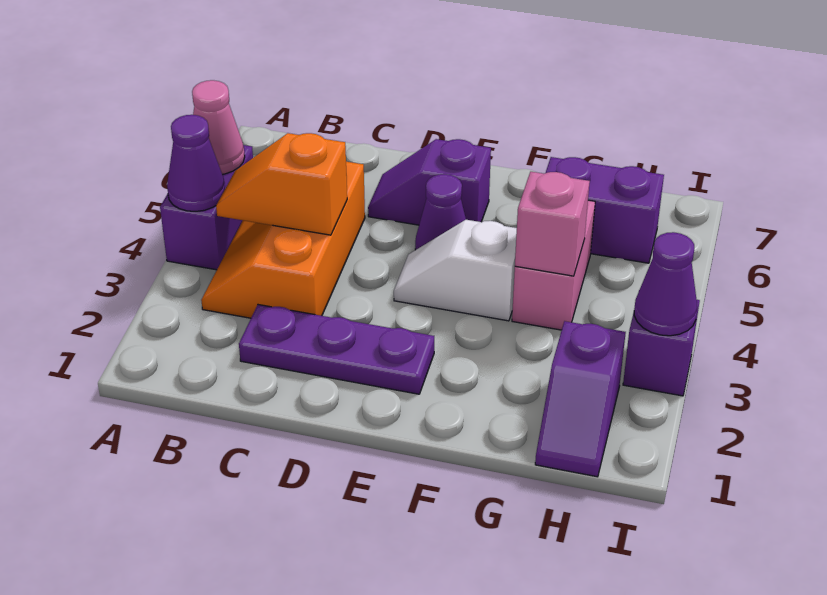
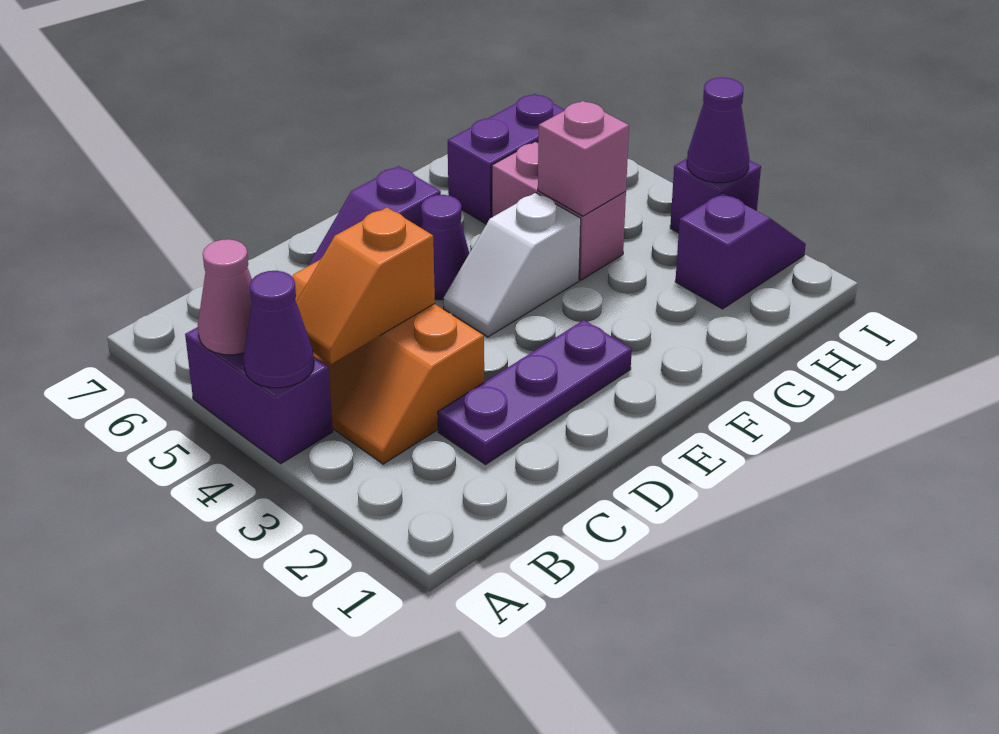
purple 1x2 slope [535,321,626,477] -> purple 1x2 slope turned to [675,193,806,309]

